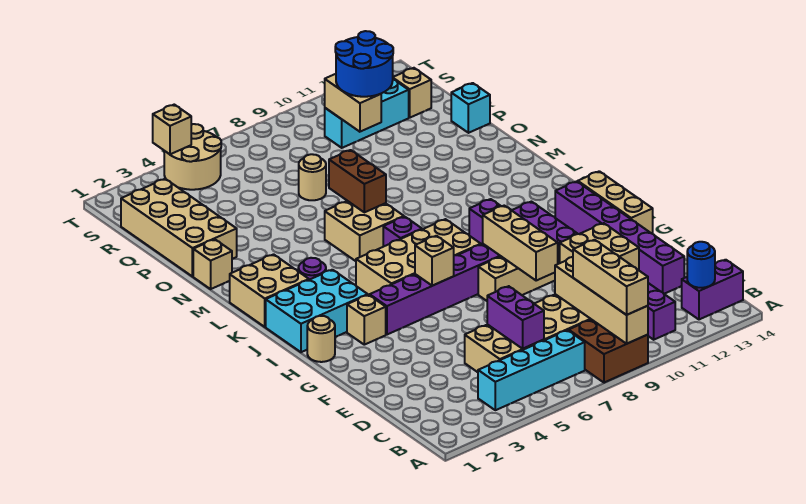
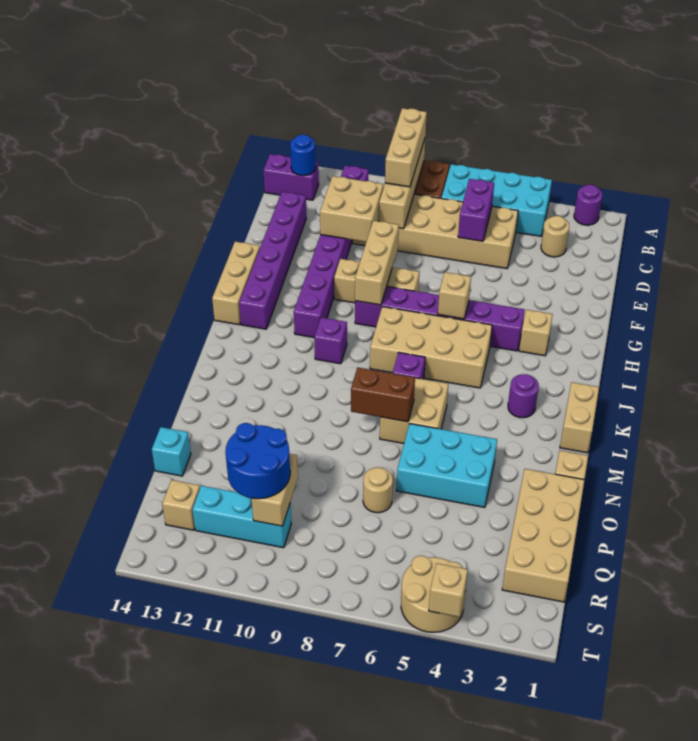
none -> purple 1x1 round brick [574,185,603,225]
cyan 1x4 brick [478,330,585,410] -> cyan 2x4 brick [441,164,552,236]
tan 1x1 round brick [307,316,335,362] -> tan 1x1 round brick moved to [541,216,569,257]
cyan 2x3 brick [266,270,368,352] -> cyan 2x3 brick moved to [396,424,497,507]
tan 2x2 brick [230,254,309,327] -> tan 1x2 brick [560,382,599,453]
brown 1x2 brick [329,150,386,212] -> brown 1x2 brick turned to [351,368,415,422]

